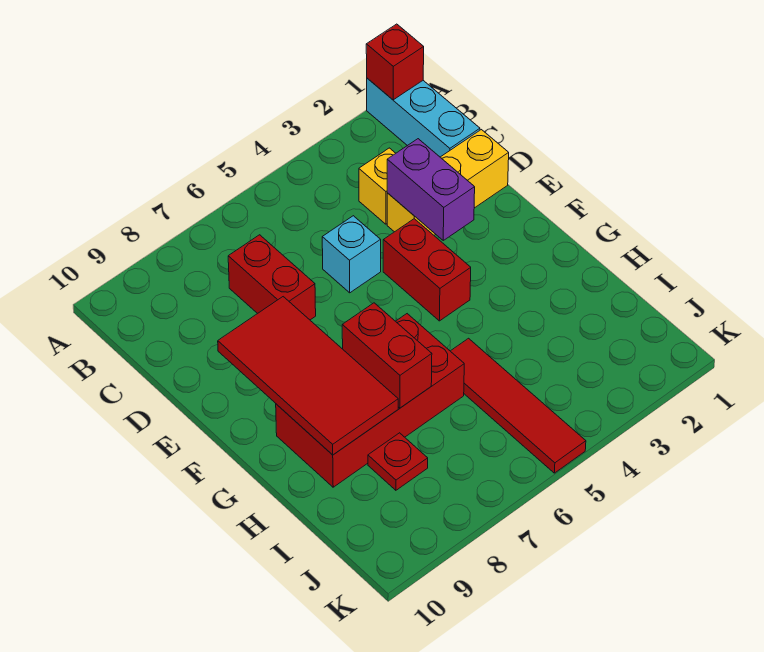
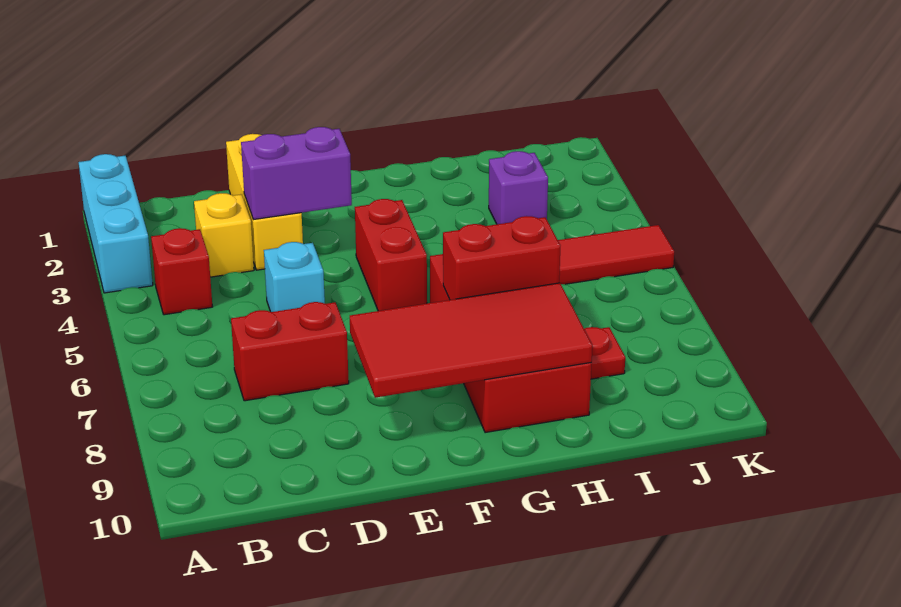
cyan 1x3 brick [367,78,480,157] -> cyan 1x3 brick turned to [79,154,153,293]
red 1x1 brick [366,24,424,100] -> red 1x1 brick moved to [151,228,213,315]
red 1x2 brick [383,219,471,321] -> red 1x2 brick turned to [355,199,427,311]
none -> purple 1x1 brick [489,151,548,224]

